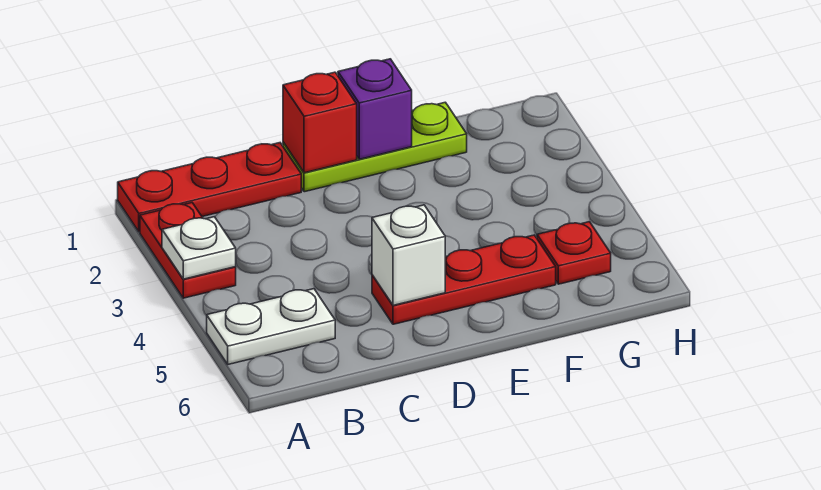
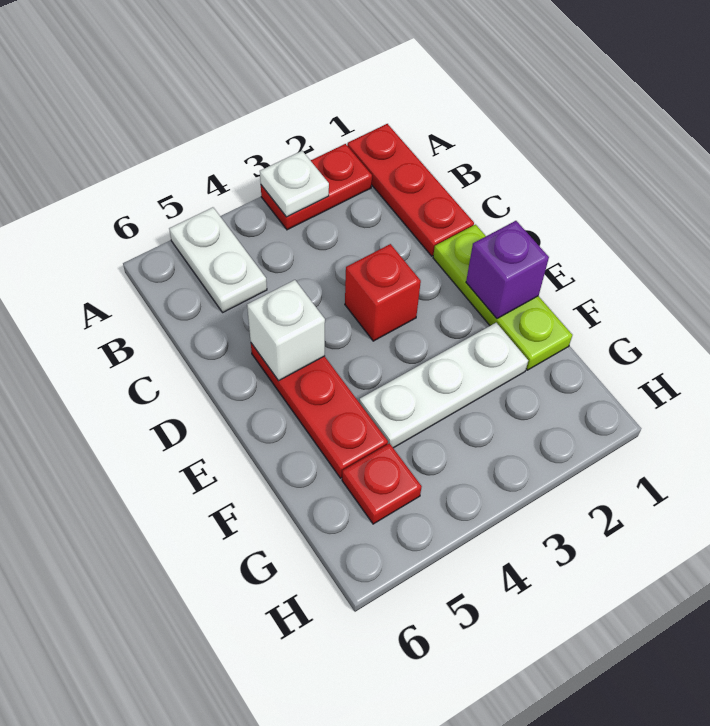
red 1x1 brick [283,72,357,173] -> red 1x1 brick moved to [345,244,421,341]
none -> white 1x3 plate [359,323,528,448]

